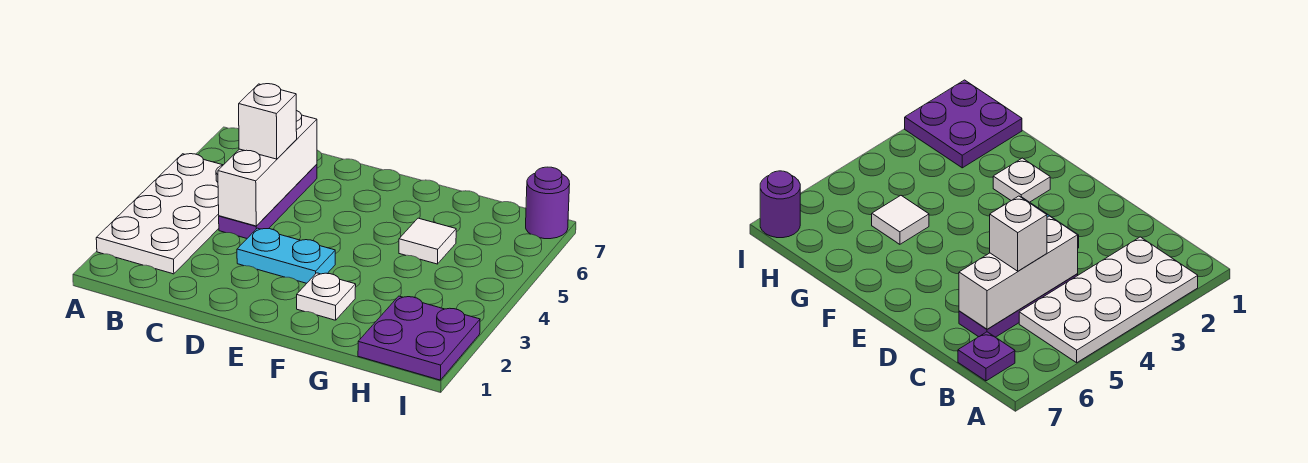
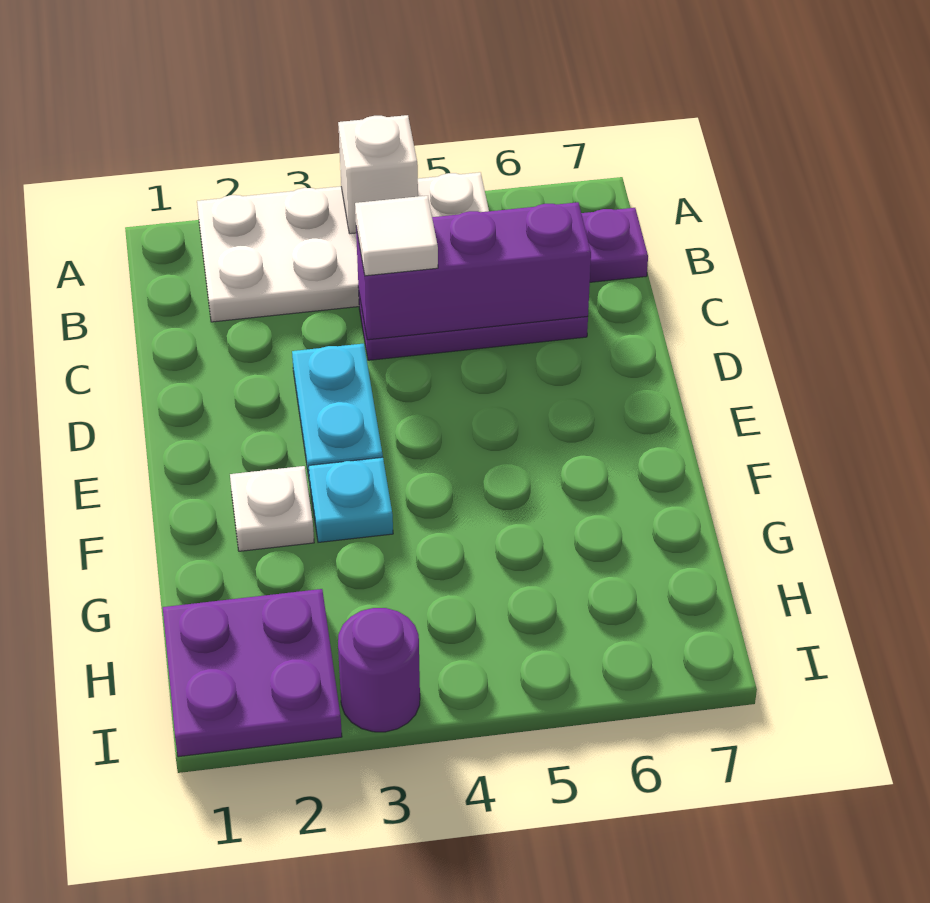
white 1x3 brick [218,110,317,226] -> purple 1x3 brick [356,202,591,340]
white 1x1 brick [239,84,297,159] -> white 1x1 brick moved to [338,115,418,234]
none -> cyan 1x1 plate [309,457,393,542]
white 1x1 tile [399,218,456,264] -> white 1x1 tile moved to [355,196,438,276]
purple 1x1 round brick [526,167,570,239] -> purple 1x1 round brick moved to [338,608,420,732]

